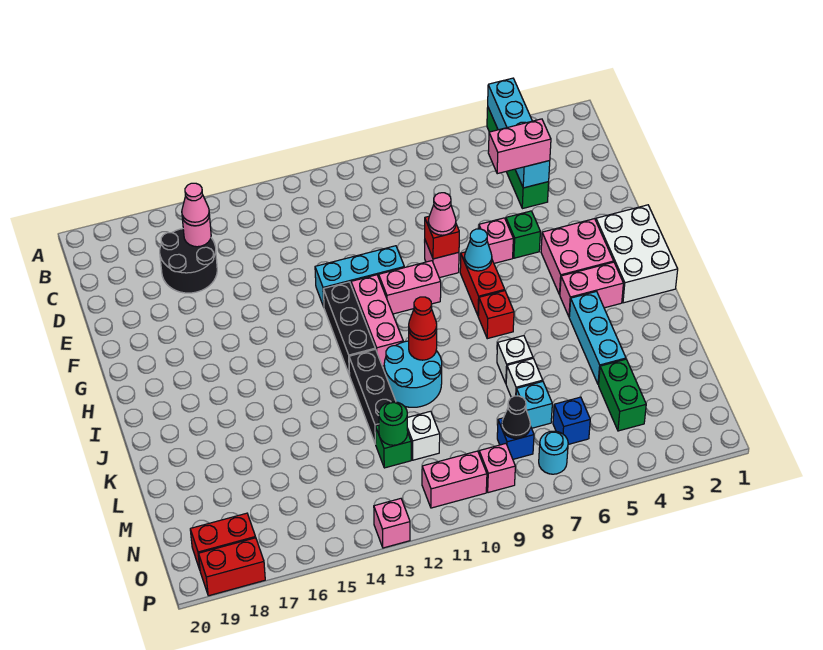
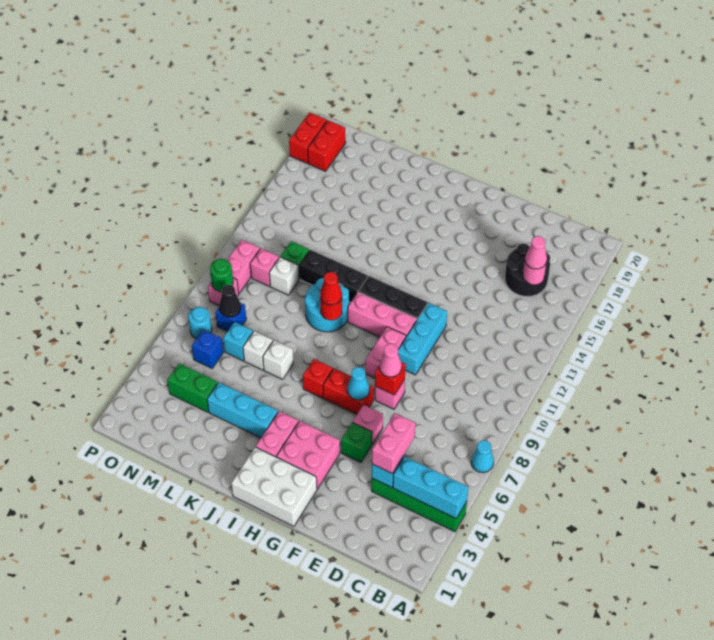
none -> cyan 1x1 cone [471,440,494,473]
green 1x1 round brick [379,402,408,445] -> green 1x1 round brick moved to [210,259,233,292]
pink 1x1 brick [374,499,410,548] -> pink 1x1 brick moved to [250,248,279,286]

